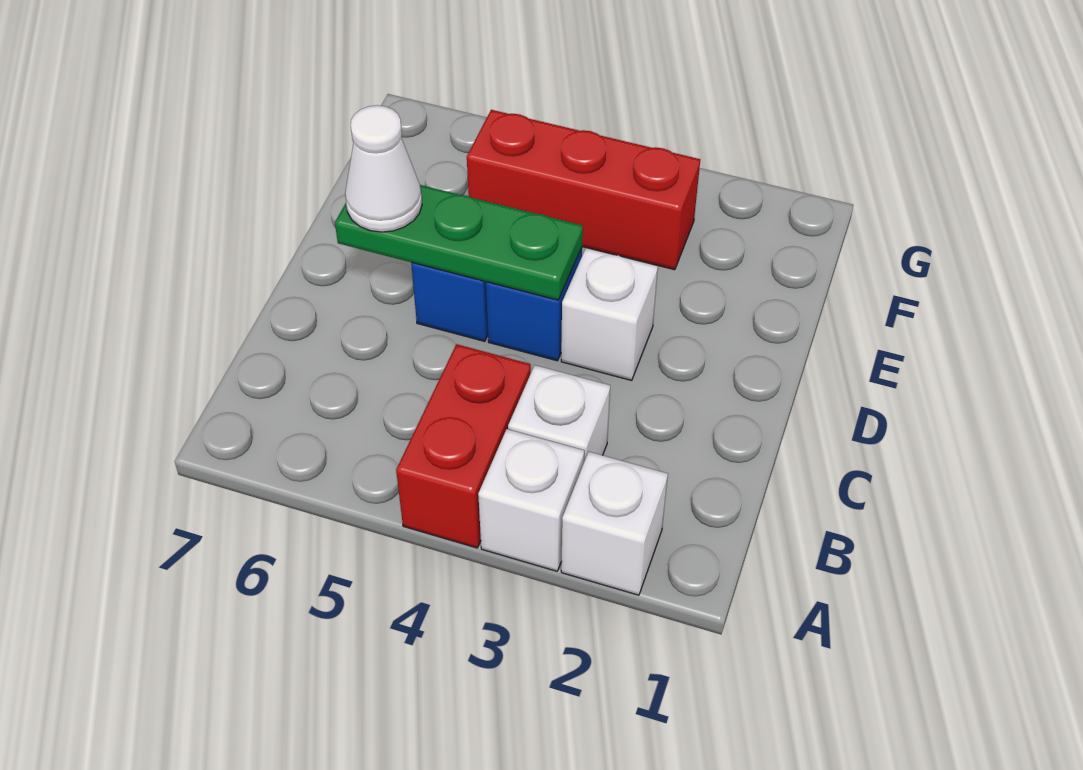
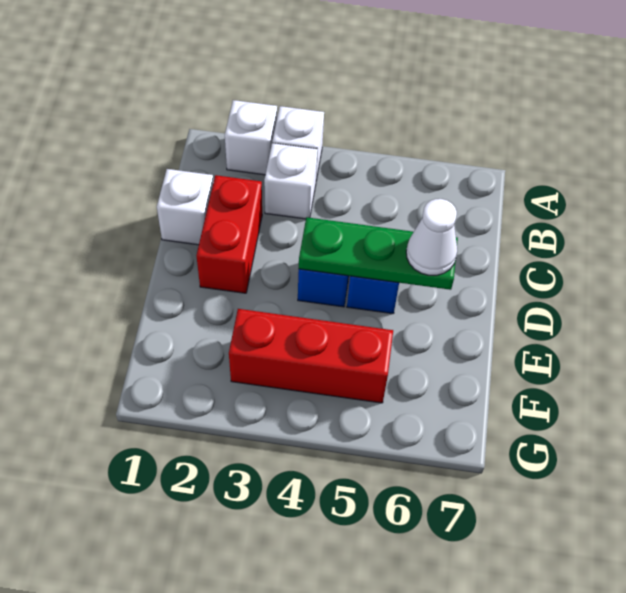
red 1x2 brick [396,344,531,548] -> red 1x2 brick moved to [196,175,262,293]
white 1x1 brick [561,248,658,381] -> white 1x1 brick moved to [157,169,214,245]

